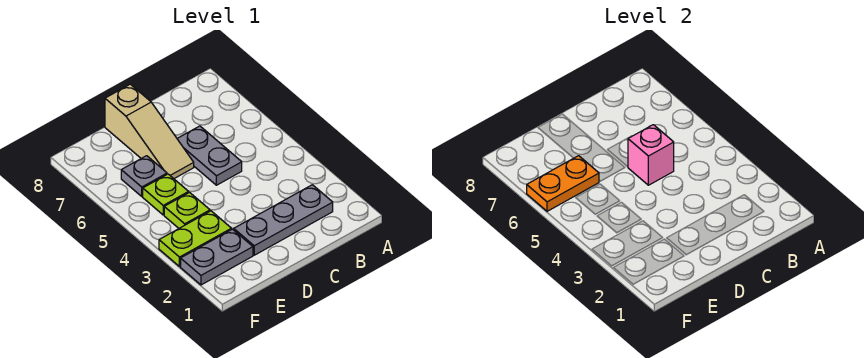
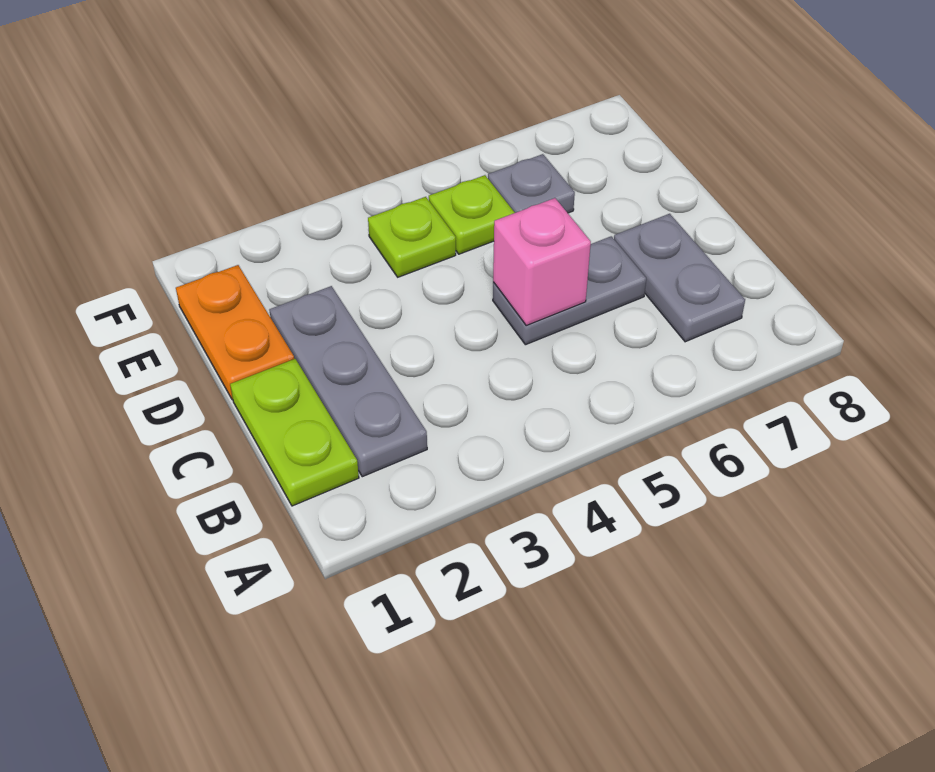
tan 1x3 slope [105,84,194,179] -> none
grey 1x2 plate [181,229,253,285] -> grey 1x2 plate moved to [614,214,745,342]
lime 1x2 plate [159,211,231,267] -> lime 1x2 plate moved to [230,359,359,506]
orange 1x2 plate [527,156,599,211] -> orange 1x2 plate moved to [176,265,294,400]

